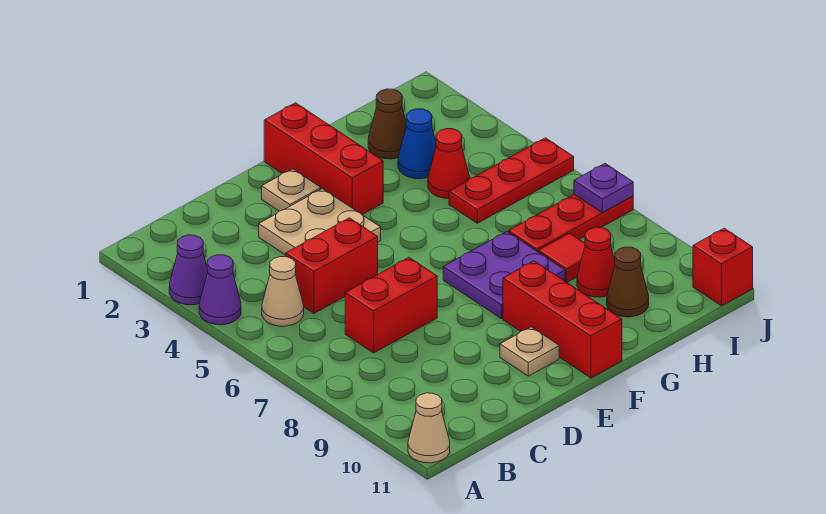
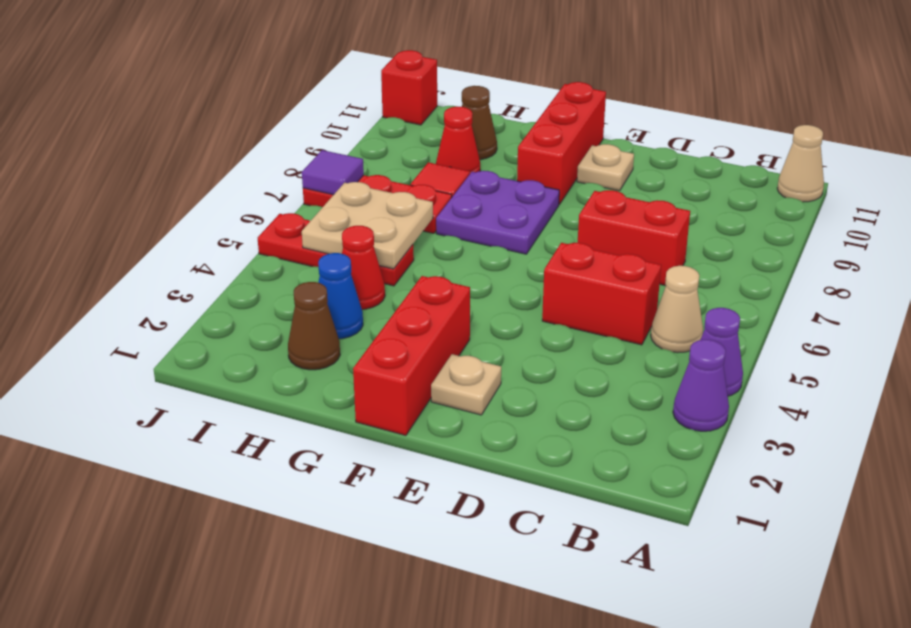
tan 2x2 plate [259,189,381,255] -> tan 2x2 plate moved to [302,182,433,269]
purple 1x1 plate [574,164,633,213] -> purple 1x1 tile [302,150,364,195]

